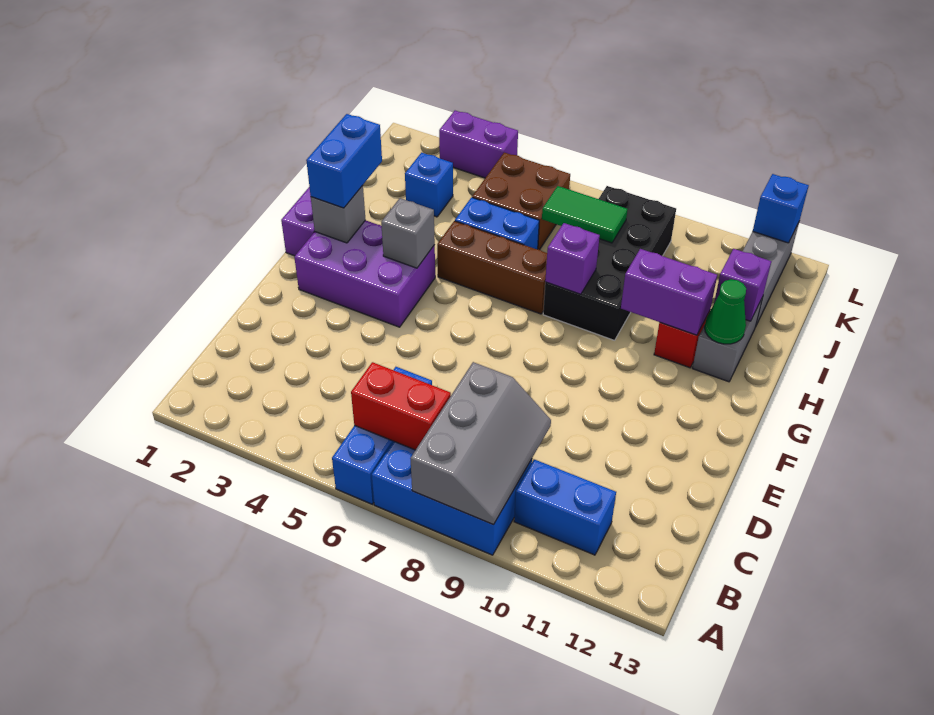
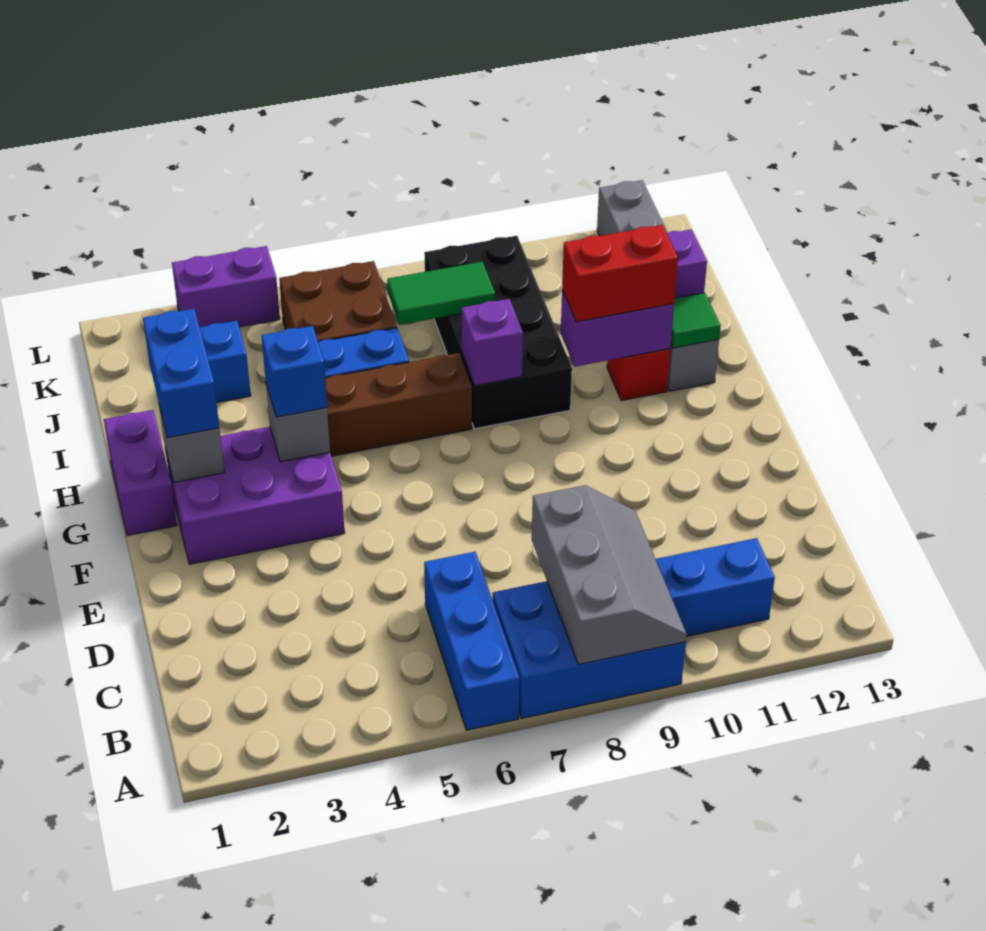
red 1x2 brick [351,362,451,450] -> red 1x2 brick moved to [562,225,678,322]
green 1x1 cone [705,279,746,344] -> green 1x1 tile [671,293,721,348]
blue 1x1 brick [753,174,809,243] -> blue 1x1 brick moved to [261,326,327,417]

